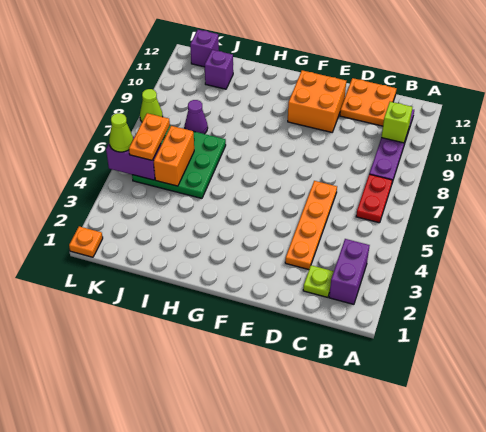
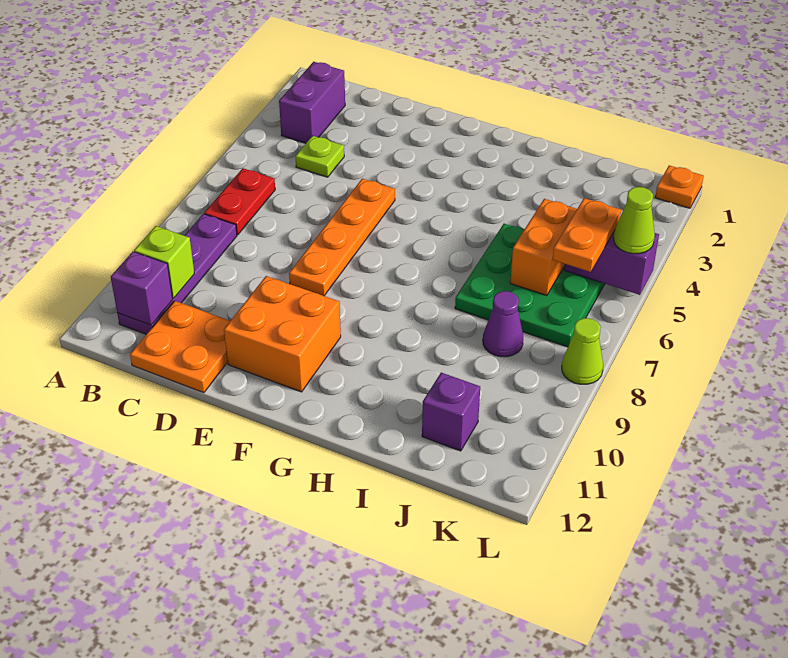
lime 1x1 plate [303,265,334,297] -> lime 1x1 plate moved to [295,136,344,177]
orange 1x4 plate [285,181,337,270] -> orange 1x4 plate moved to [289,179,395,296]
purple 1x1 brick [190,30,219,67] -> purple 1x1 brick moved to [111,252,173,325]

